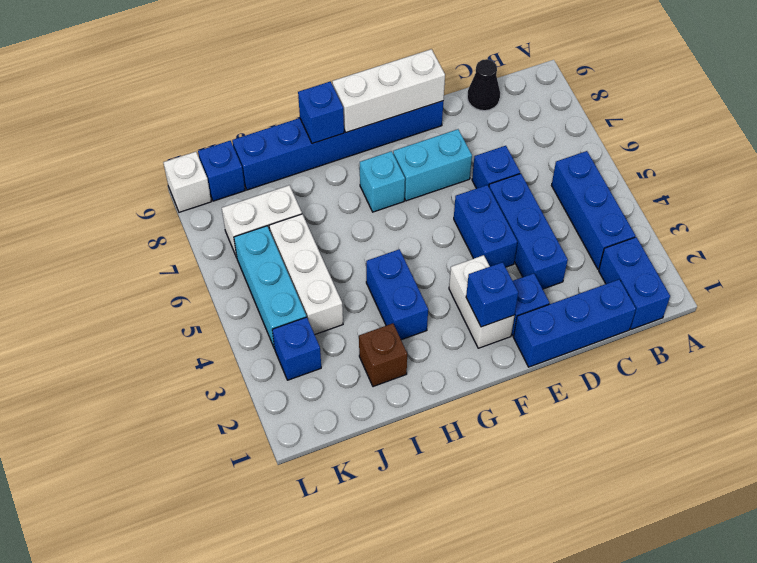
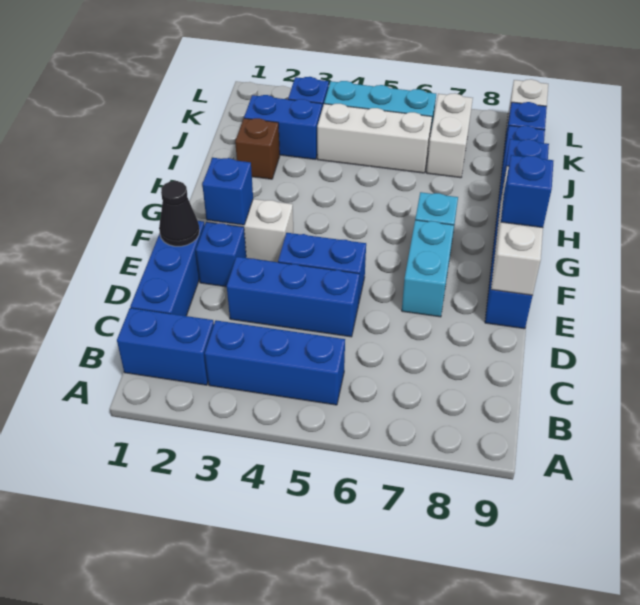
black 1x1 cone [467,59,500,111] -> black 1x1 cone moved to [159,181,200,246]
blue 1x1 brick [472,146,520,188] -> blue 1x1 brick moved to [501,155,553,228]
blue 1x2 brick [366,249,428,340] -> blue 1x2 brick moved to [244,95,322,160]

